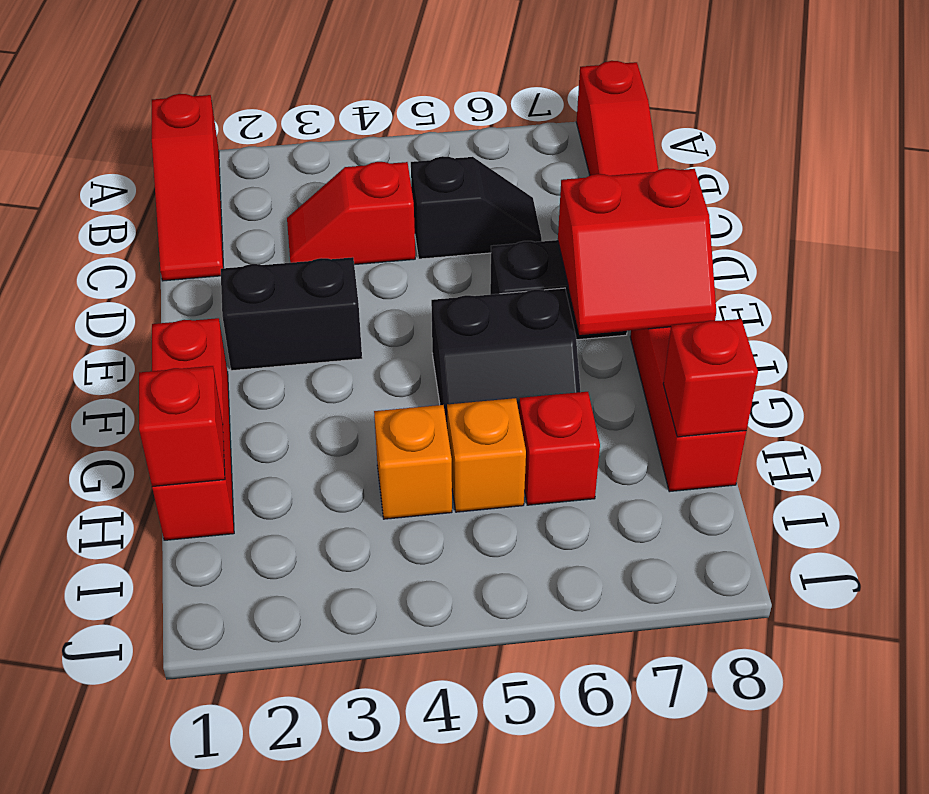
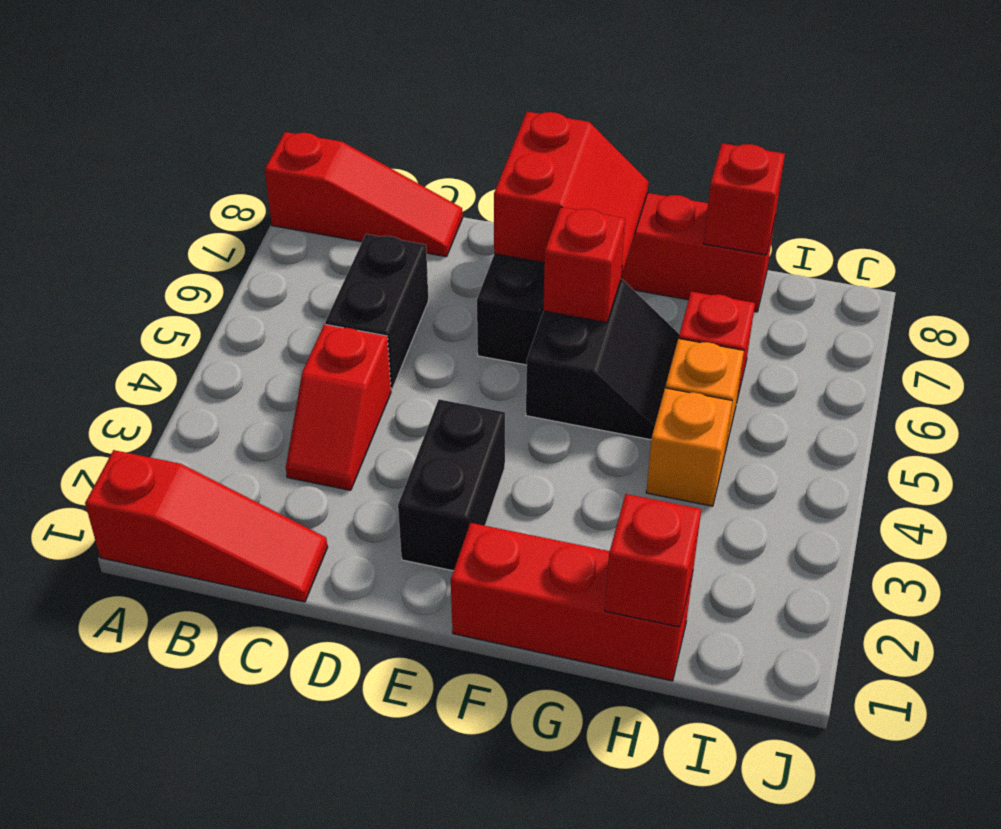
black 1x2 slope [411,156,542,259] -> black 1x2 brick [325,234,429,390]
none -> red 1x1 brick [543,207,625,322]

